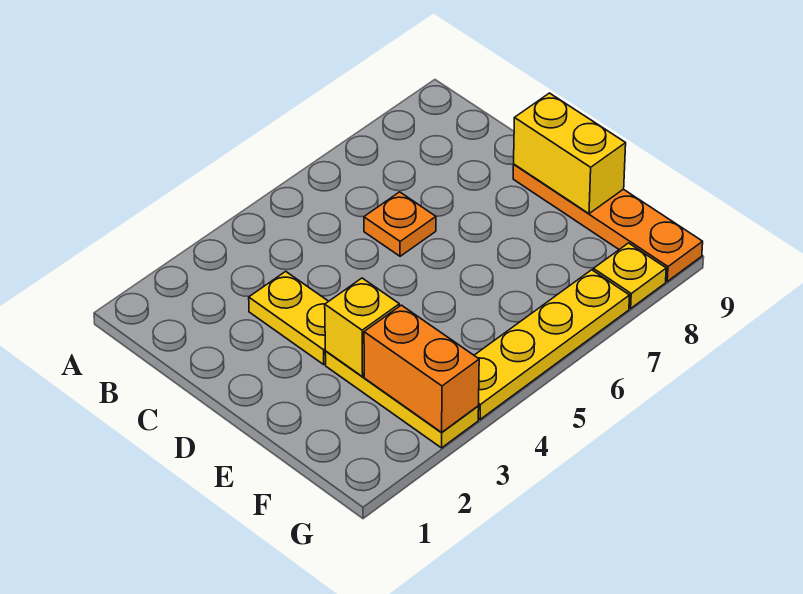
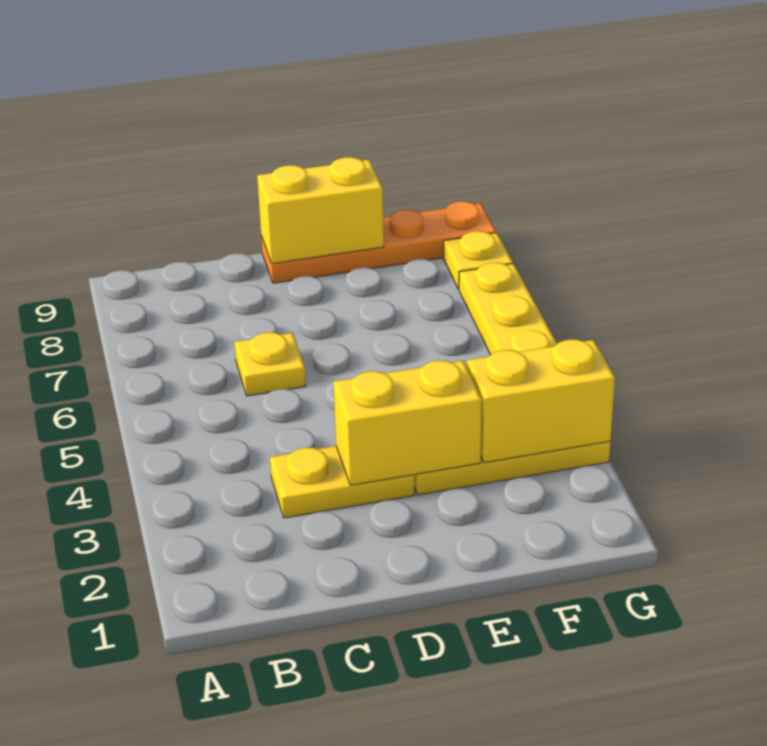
orange 1x1 plate [364,192,436,256] -> yellow 1x1 plate [234,332,306,396]
yellow 1x1 brick [325,278,399,377] -> yellow 1x2 brick [333,361,482,485]
orange 1x2 brick [364,305,479,433] -> yellow 1x2 brick [467,339,615,463]

